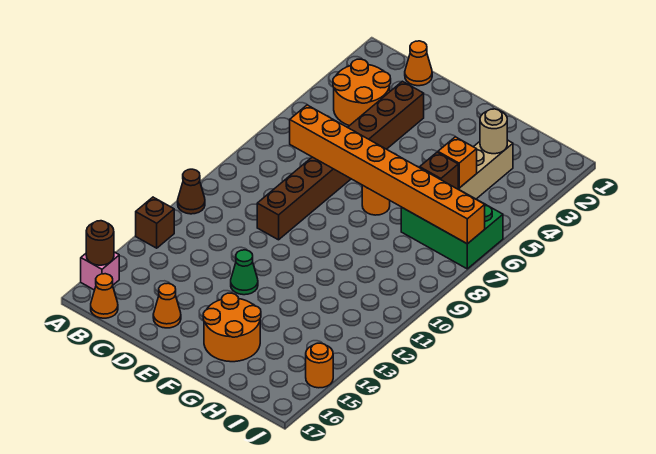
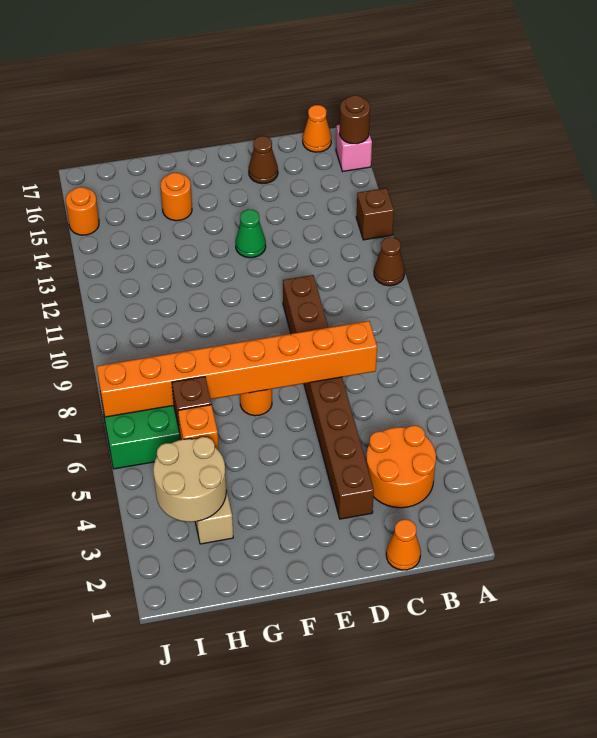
orange 1x1 cone [153,283,181,328] -> brown 1x1 cone [249,136,278,184]
orange 2x2 round brick [203,293,261,362] -> orange 1x1 round brick [160,173,192,221]
tan 1x1 round brick [480,109,507,154] -> tan 2x2 round brick [153,437,226,522]

